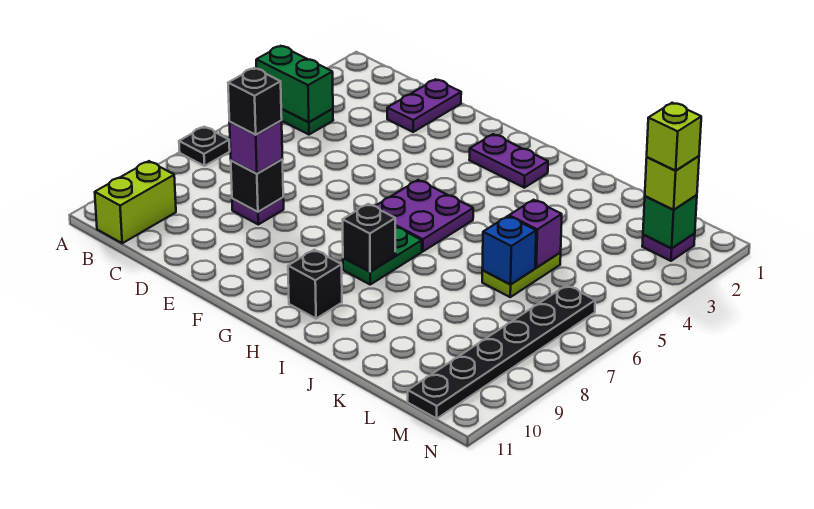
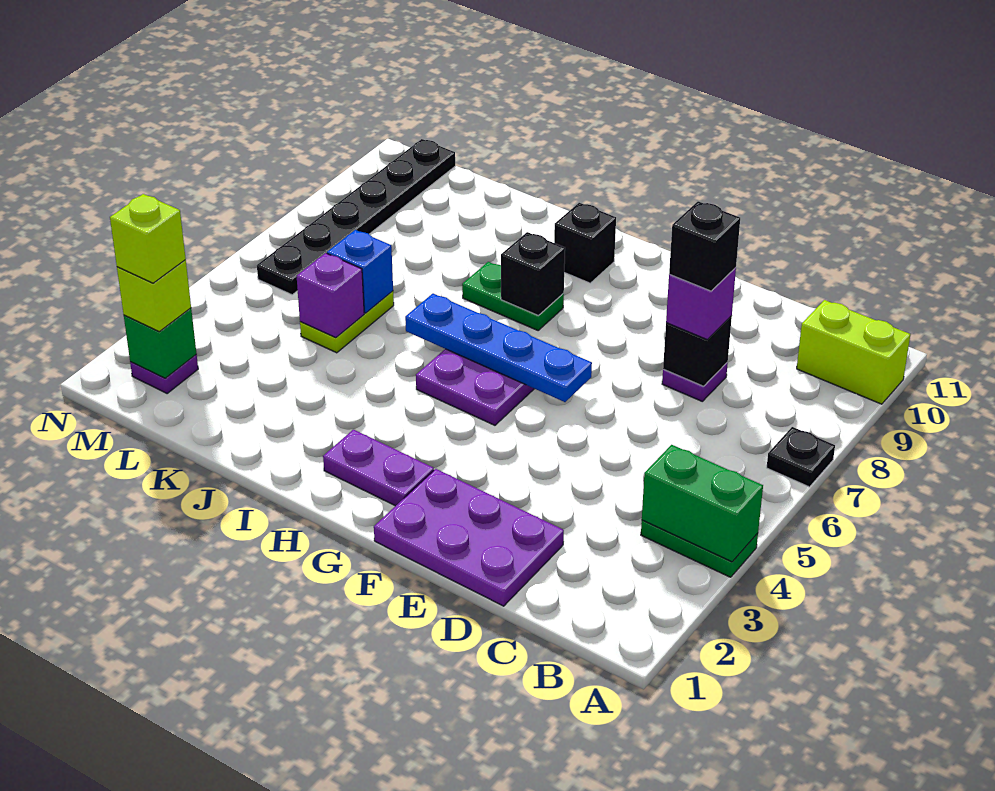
lime 1x2 brick [95,161,176,243] -> lime 1x2 brick turned to [797,300,910,404]
purple 1x2 plate [387,79,461,132] -> purple 2x3 plate [374,469,564,606]
none -> blue 1x4 plate [405,294,592,402]
green 1x2 plate [343,226,422,284] -> green 1x2 plate turned to [462,262,564,330]

